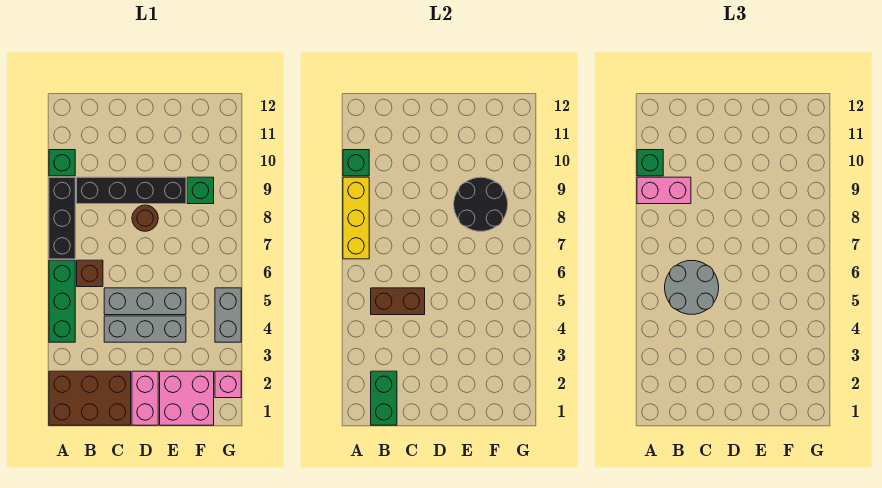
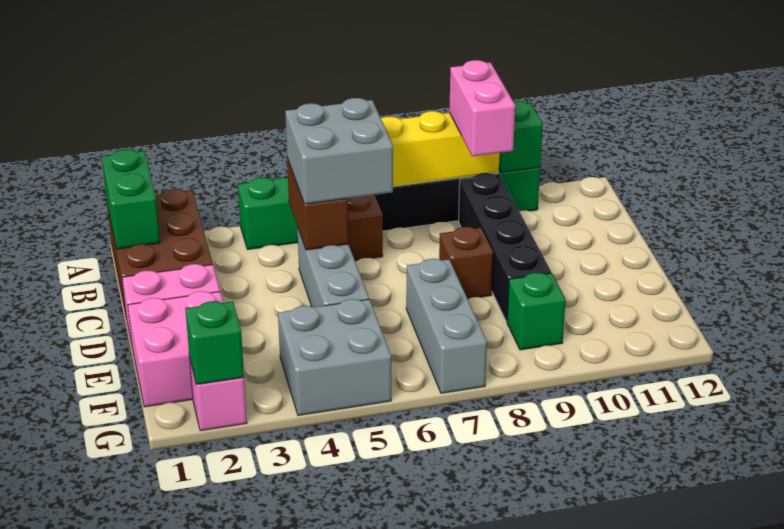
green 1x1 brick [637,150,663,176] -> green 1x1 brick moved to [185,301,244,385]
green 1x2 brick [371,371,397,425] -> green 1x2 brick turned to [102,149,160,249]
grey 2x2 round brick [665,260,719,314] -> grey 2x2 brick [285,98,393,204]
grey 1x3 brick [104,316,186,342] -> grey 1x3 brick moved to [406,259,487,393]
brown 1x1 round brick [132,205,158,231] -> brown 1x1 brick [439,227,493,299]
black 2x2 round brick [454,177,508,231] -> none
grey 1x2 brick [215,288,241,342] -> grey 2x2 brick [278,299,391,416]

